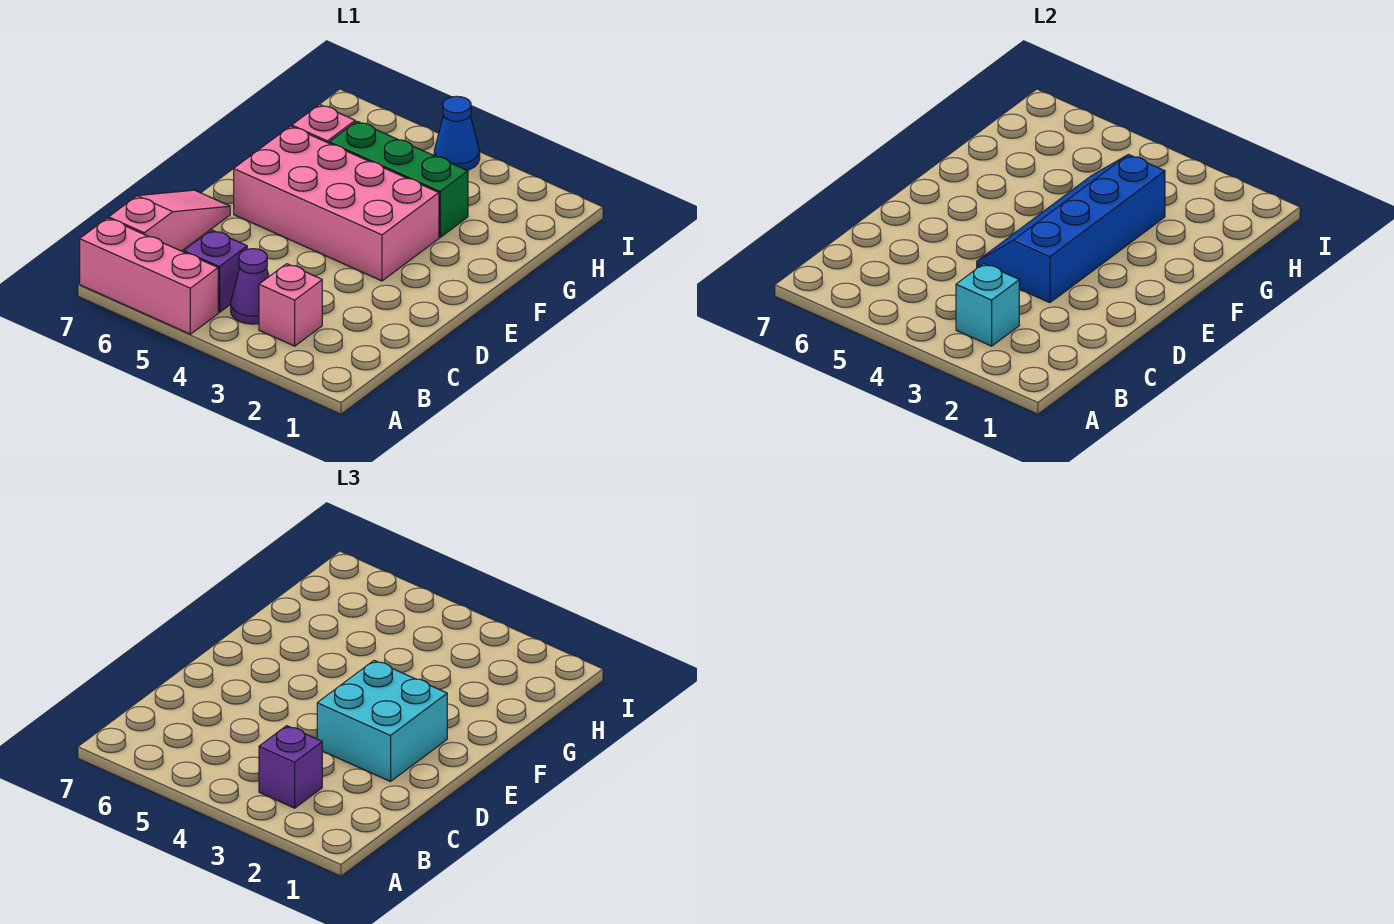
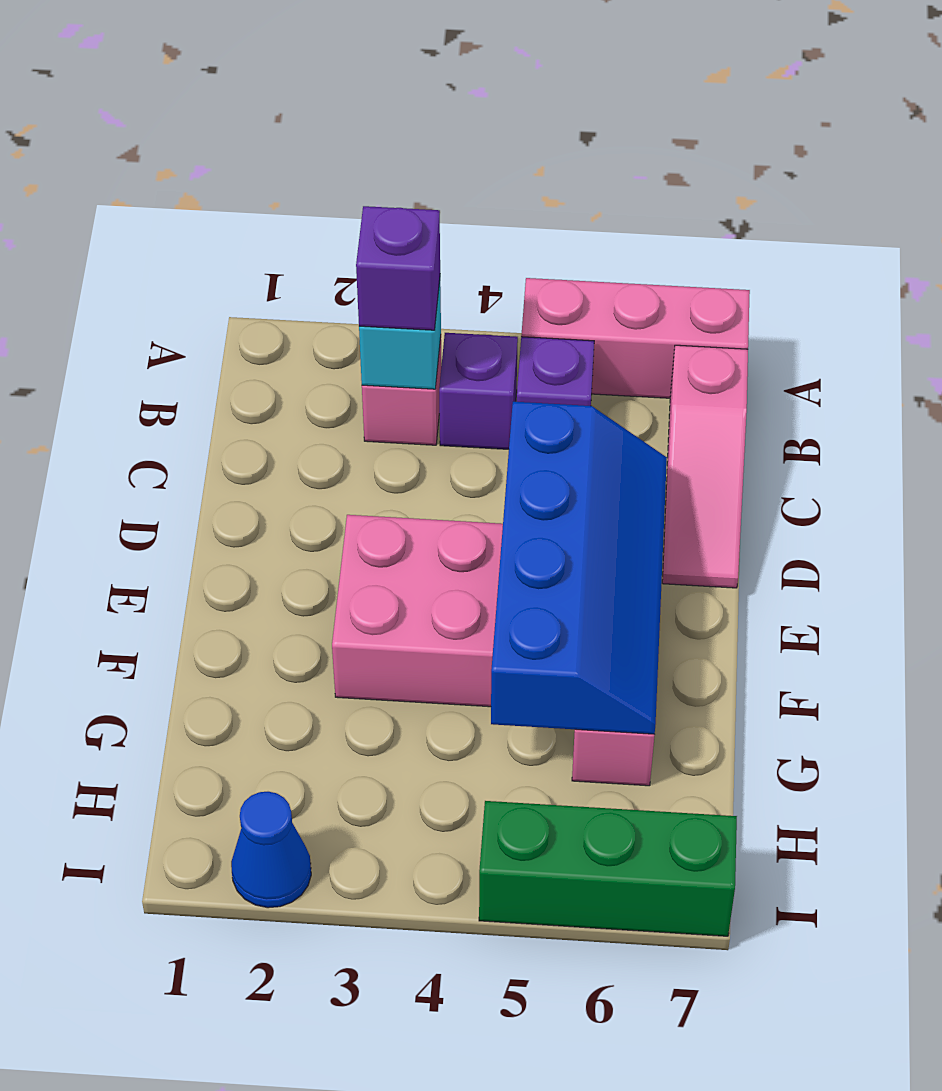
purple 1x1 cone [231,249,269,324] -> purple 1x1 brick [439,333,518,449]
cyan 2x2 brick [317,661,447,782] -> none
blue 2x4 slope [977,155,1165,303] -> blue 2x4 slope moved to [491,402,667,734]
green 1x3 brick [329,121,468,237] -> green 1x3 brick moved to [479,801,737,936]
blue 1x1 cone [434,96,480,170] -> blue 1x1 cone moved to [231,792,311,908]

